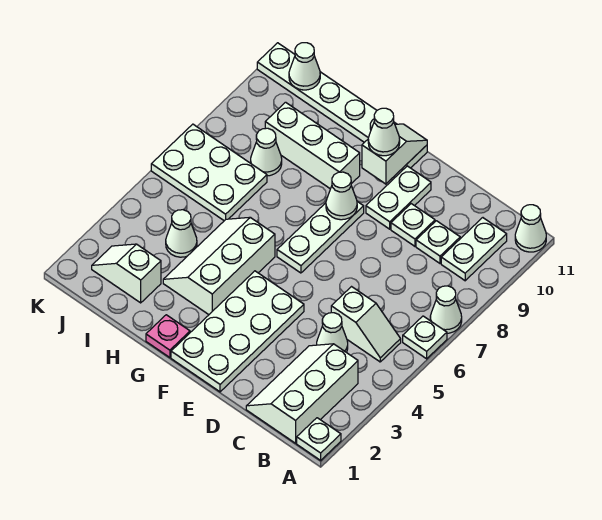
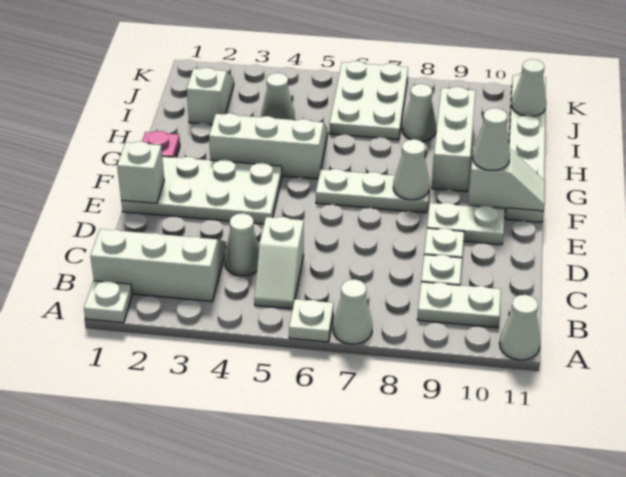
none -> white 1x1 brick [117,141,164,203]

